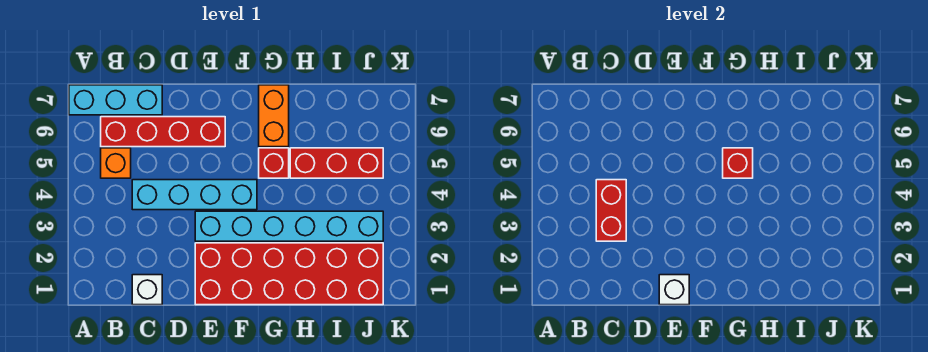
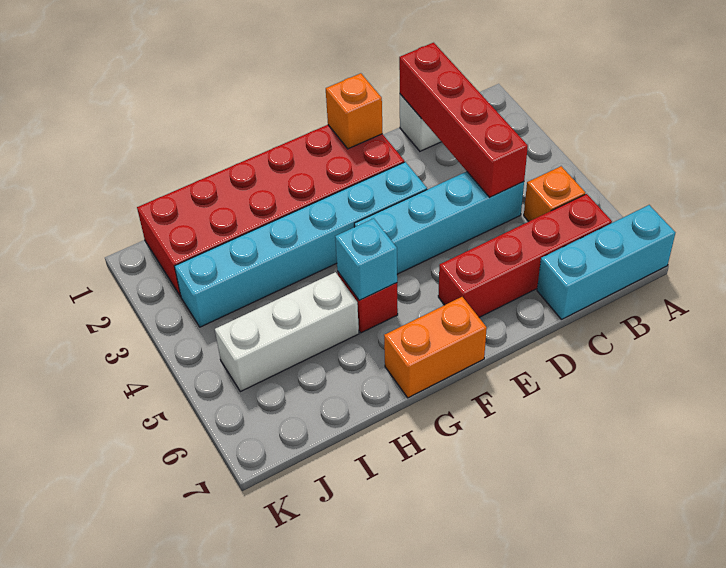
red 1x2 brick [596,180,626,241] -> red 1x4 brick [399,43,528,197]
white 1x1 brick [659,275,689,305] -> orange 1x1 brick [326,73,383,149]
red 1x1 brick [723,148,753,178] -> cyan 1x1 brick [335,218,397,300]
orange 1x2 brick [259,85,289,147] -> orange 1x2 brick turned to [384,297,487,398]
red 1x3 brick [290,148,383,178] -> white 1x3 brick [215,272,359,392]

